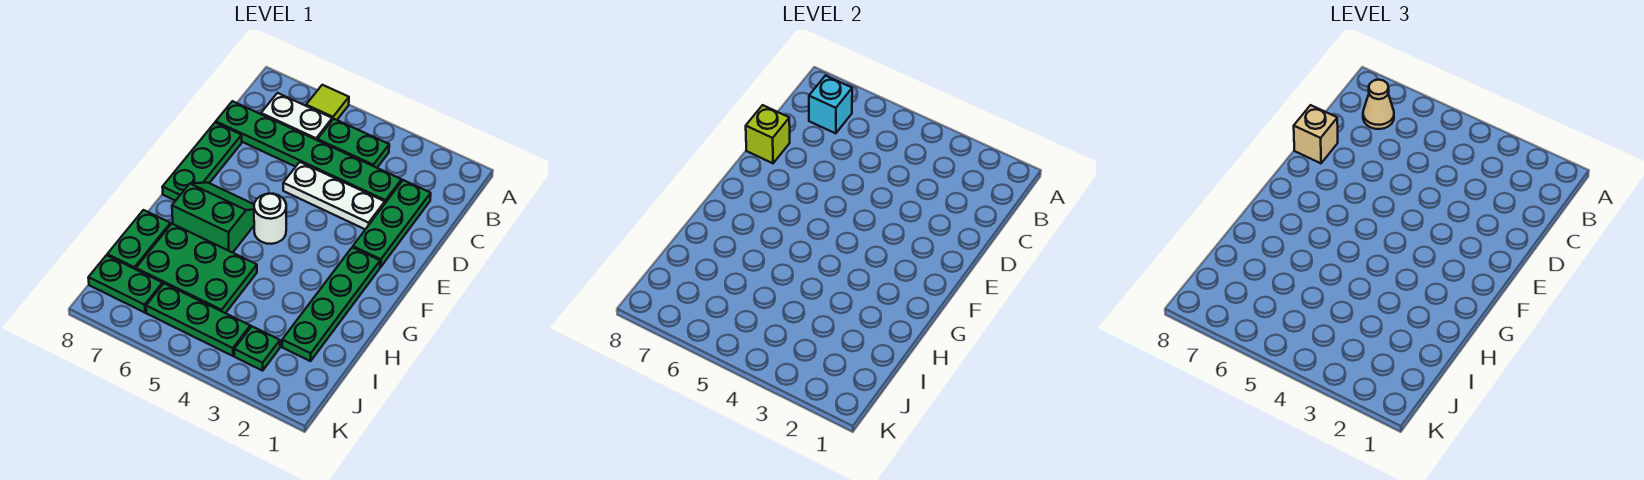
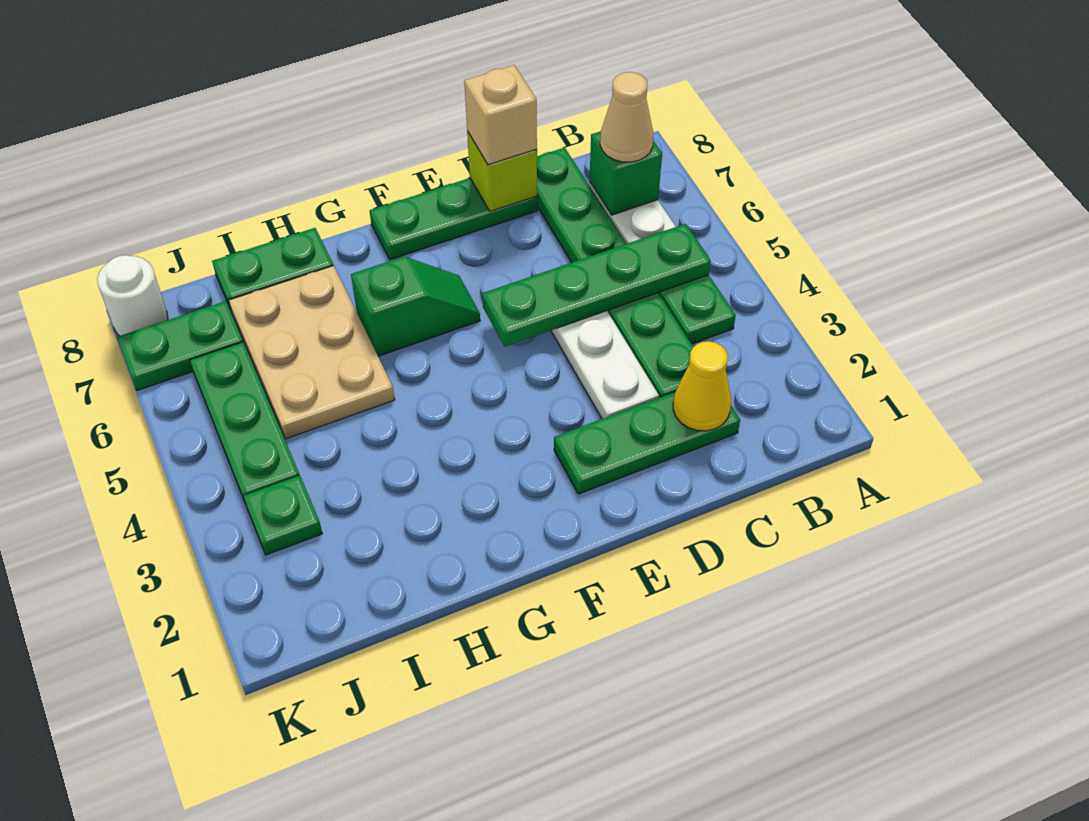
lime 1x1 tile [306,85,349,120] -> none
cyan 1x1 brick [809,76,852,133] -> green 1x1 brick [589,131,662,215]
none -> yellow 1x1 cone [673,341,731,431]
green 1x4 plate [282,247,380,361] -> green 1x4 plate moved to [482,224,711,346]
white 1x1 round brick [254,194,286,244] -> white 1x1 round brick moved to [97,255,168,336]
green 2x2 slope [172,183,254,253] -> green 1x2 slope [351,257,480,356]
green 2x3 plate [136,224,257,313] -> tan 2x3 plate [229,266,395,439]
green 1x2 plate [88,255,163,313] -> green 1x2 plate turned to [117,301,243,390]

